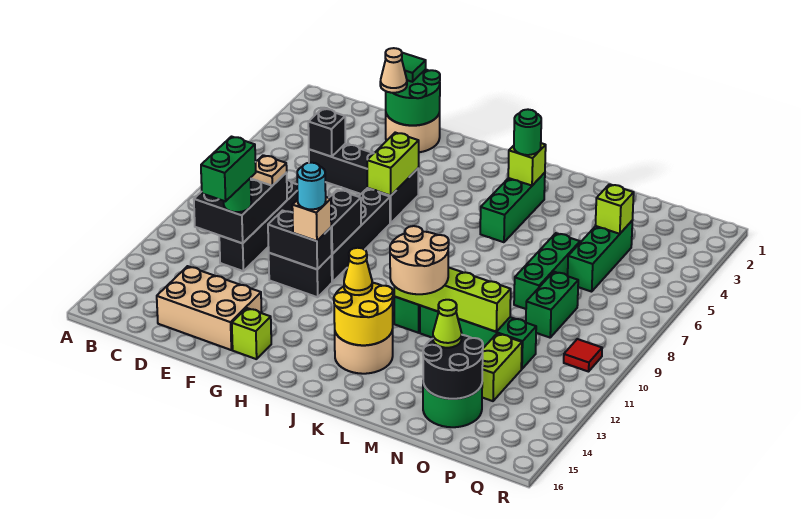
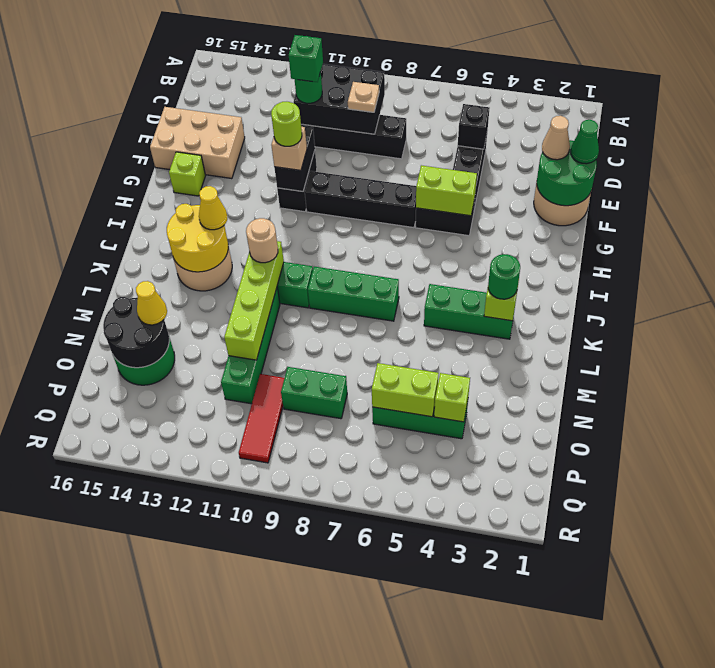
green 1x2 brick [201,137,256,201] -> green 1x1 brick [289,35,323,82]
tan 2x3 brick [157,266,262,350] -> tan 2x3 brick turned to [150,107,245,179]
green 1x1 tile [402,53,426,82] -> green 1x1 cone [571,120,599,164]
black 1x2 brick [329,190,361,254] -> none
cyan 1x1 round brick [297,163,326,209] -> lime 1x1 round brick [271,102,302,146]
tan 2x2 round brick [390,226,449,294] -> tan 1x1 round brick [246,218,278,263]
green 1x3 brick [514,233,580,309] -> green 1x3 brick moved to [308,267,399,321]
lime 1x1 cone [433,300,462,348] -> yellow 1x1 cone [136,281,167,325]
lime 1x2 brick [482,333,522,401] -> lime 1x2 brick moved to [372,363,439,417]
red 1x1 tile [564,339,602,372] -> red 1x3 tile [239,374,284,463]

